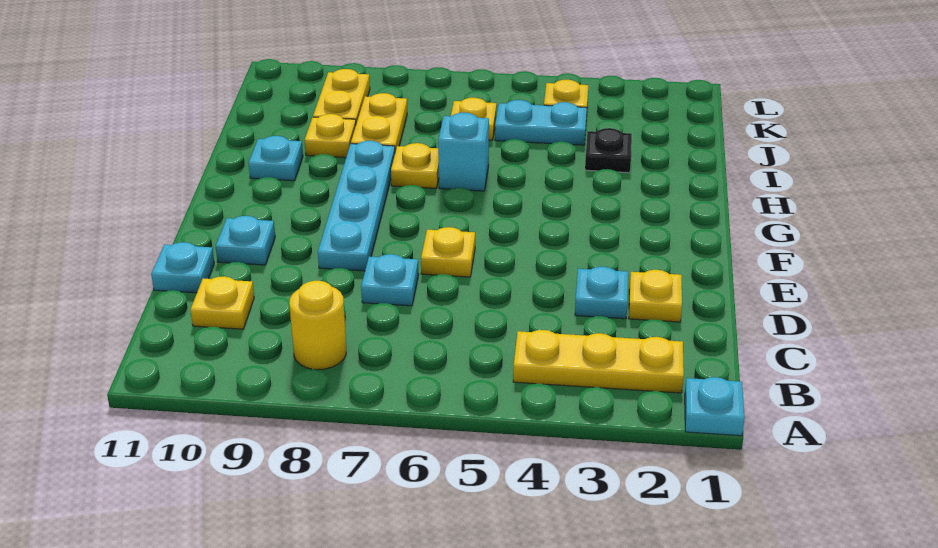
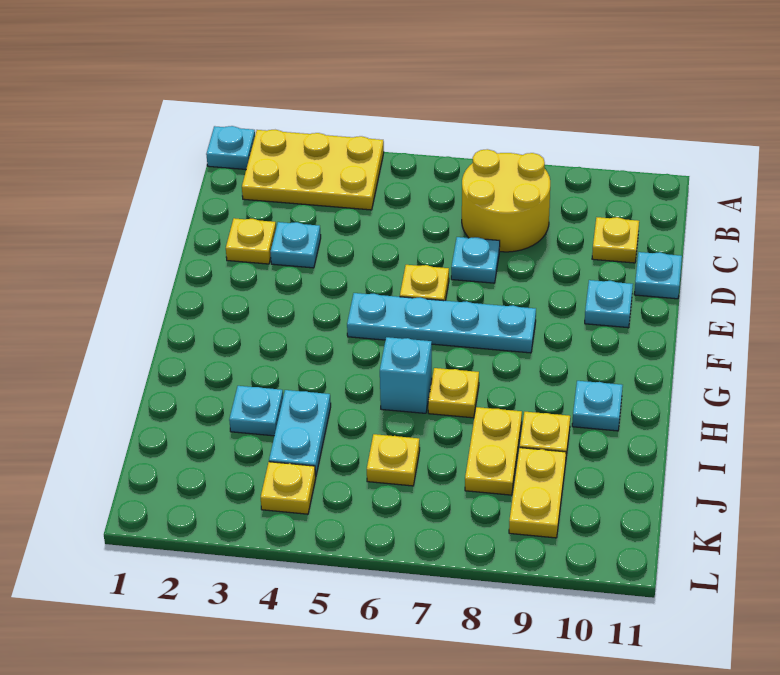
yellow 1x3 plate [513,330,684,393] -> yellow 2x3 plate [242,130,384,210]
yellow 1x1 round brick [289,281,346,370] -> yellow 2x2 round brick [462,149,550,252]
cyan 1x4 plate [318,141,395,271] -> cyan 1x4 plate turned to [347,293,536,353]
black 1x1 plate [585,128,632,173] -> cyan 1x1 plate [229,386,283,436]
cyan 1x2 plate [495,100,587,145] -> cyan 1x2 plate turned to [269,390,331,475]

